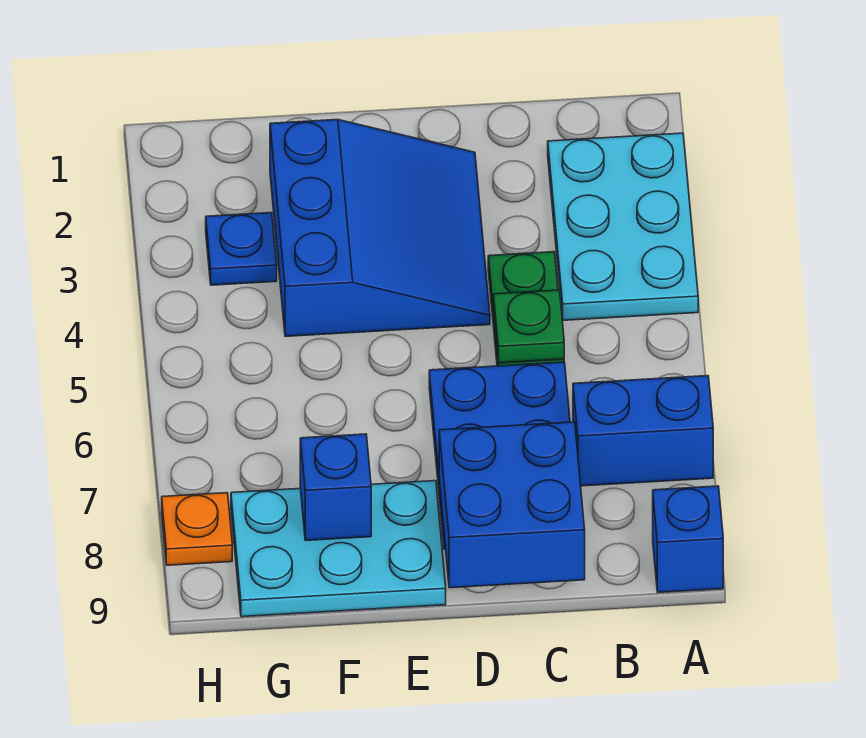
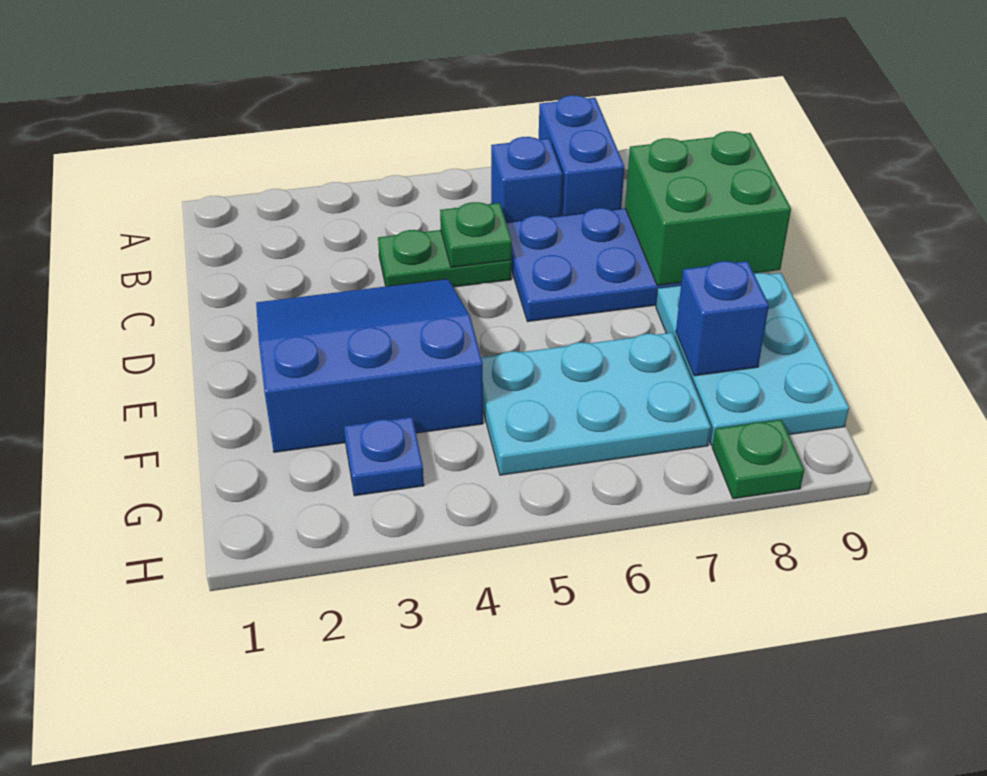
cyan 2x3 plate [548,133,698,320] -> cyan 2x3 plate moved to [481,333,711,475]
blue 1x1 brick [653,486,723,592] -> blue 1x1 brick moved to [491,137,562,222]
blue 2x2 brick [439,422,585,588] -> green 2x2 brick [625,131,791,286]
orange 1x1 plate [162,493,232,565] -> green 1x1 plate [712,420,804,499]

